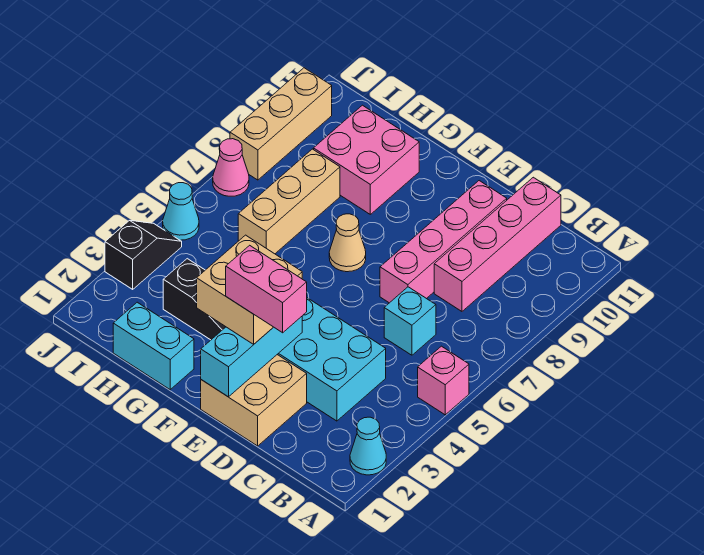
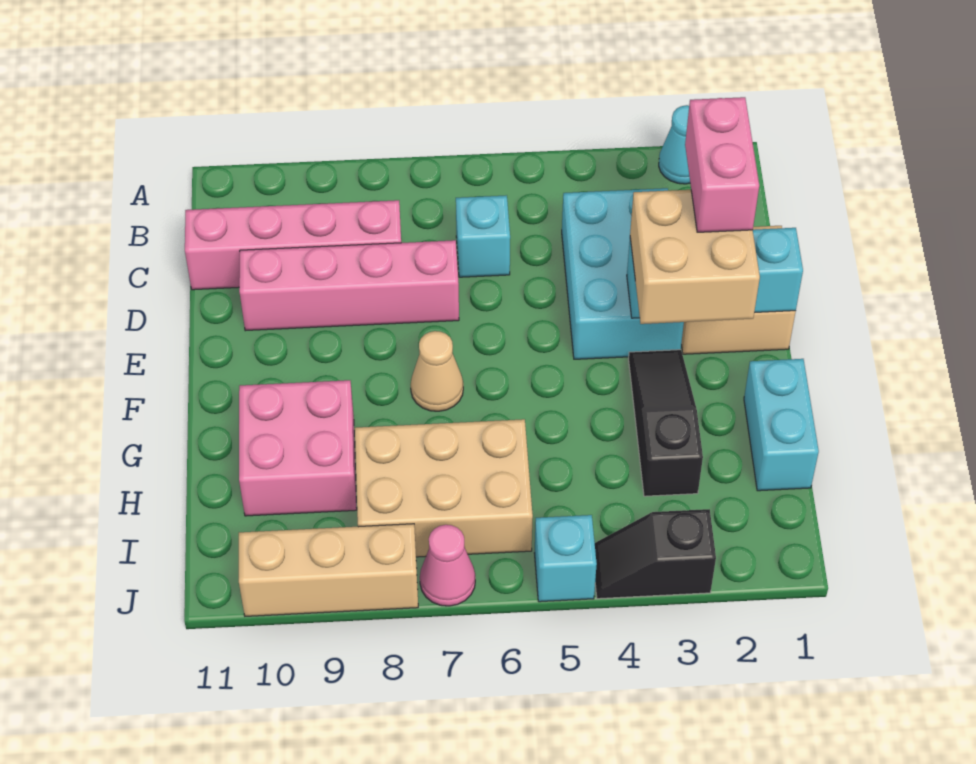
pink 1x1 brick [418,346,469,415] -> none
tan 1x3 brick [238,149,340,254] -> tan 2x3 brick [355,419,533,557]
cyan 1x1 cone [163,183,199,240] -> cyan 1x1 brick [534,515,597,602]

